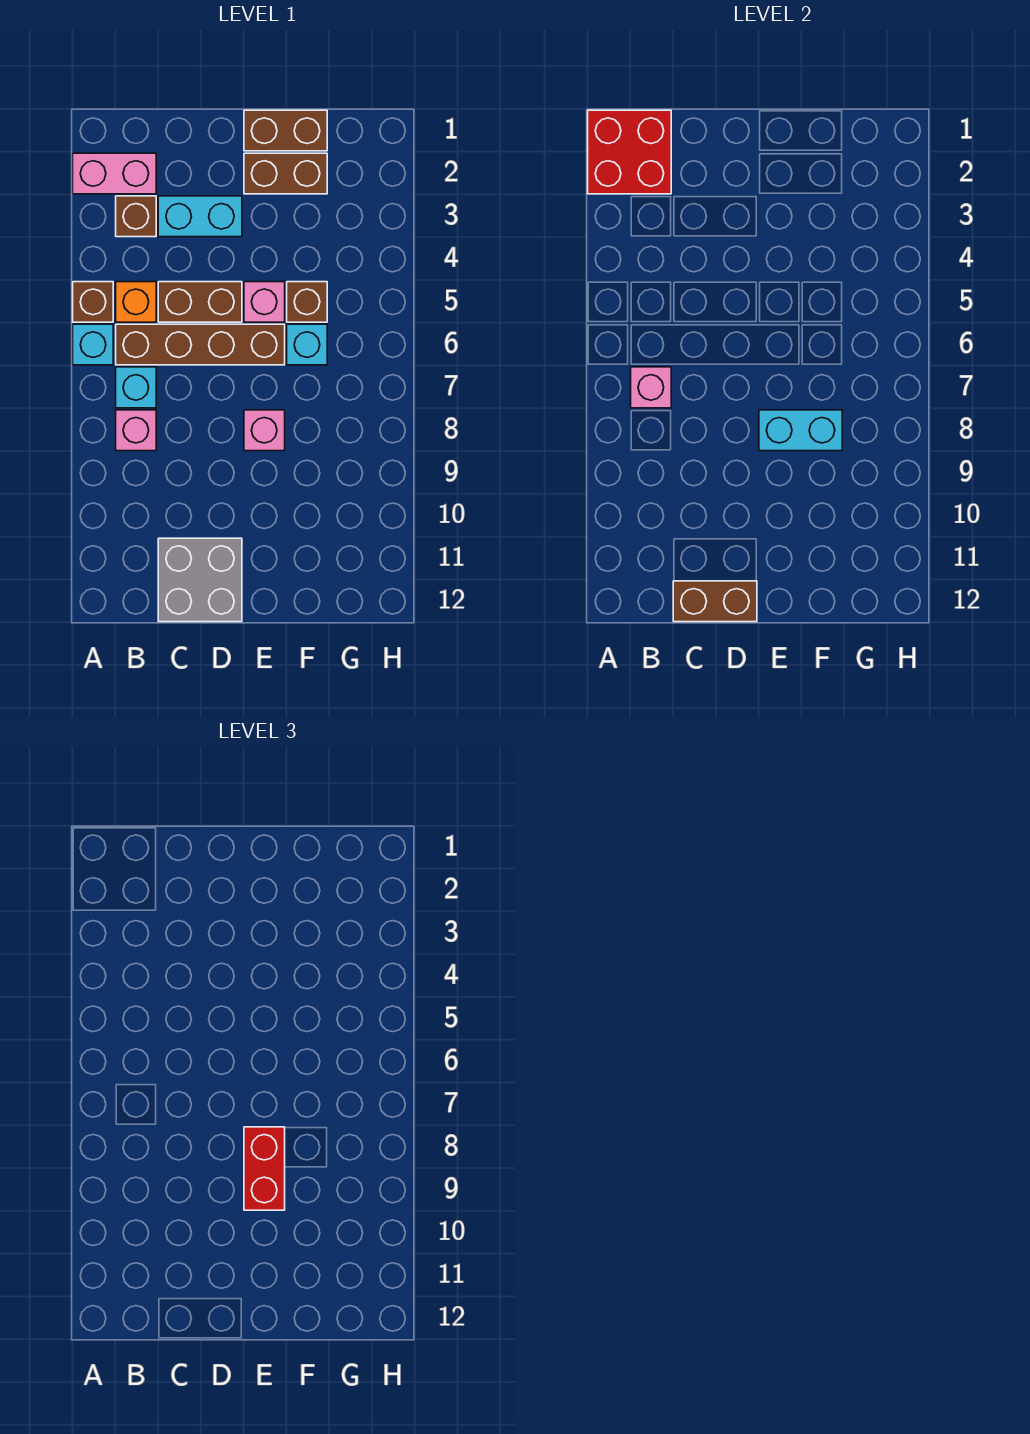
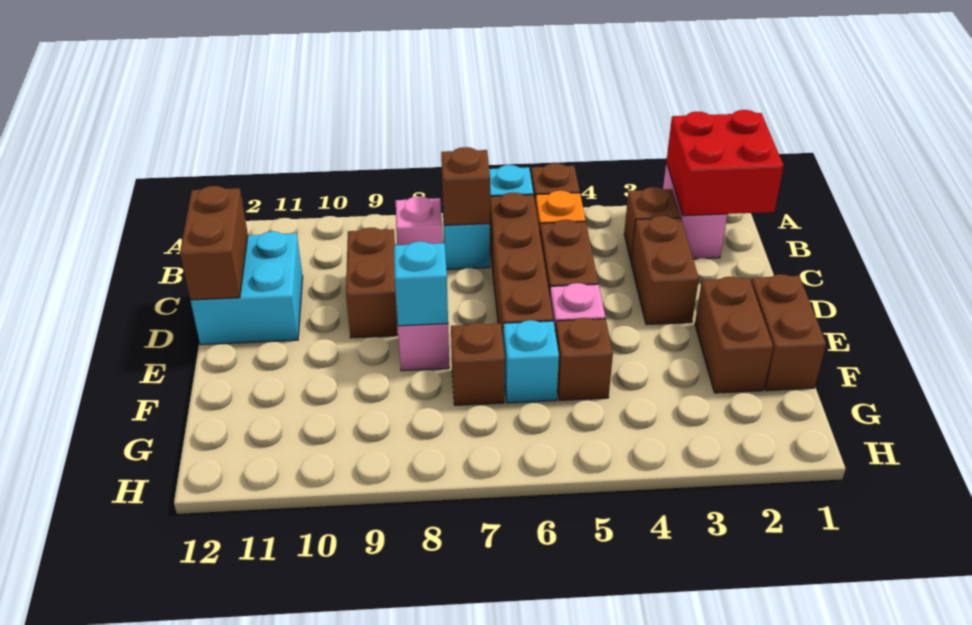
pink 1x1 brick [631,367,671,408] -> brown 1x1 brick [441,147,490,225]
cyan 1x2 brick [158,196,242,237] -> brown 1x2 brick [631,216,699,325]
none -> brown 1x2 brick [346,228,398,338]
grey 2x2 brick [158,538,242,622] -> cyan 2x2 brick [191,232,303,345]
cyan 1x2 brick [759,410,842,451] -> cyan 1x1 brick [394,241,448,326]
red 1x2 brick [244,1127,285,1210] -> none
none -> brown 1x1 brick [451,323,505,405]

